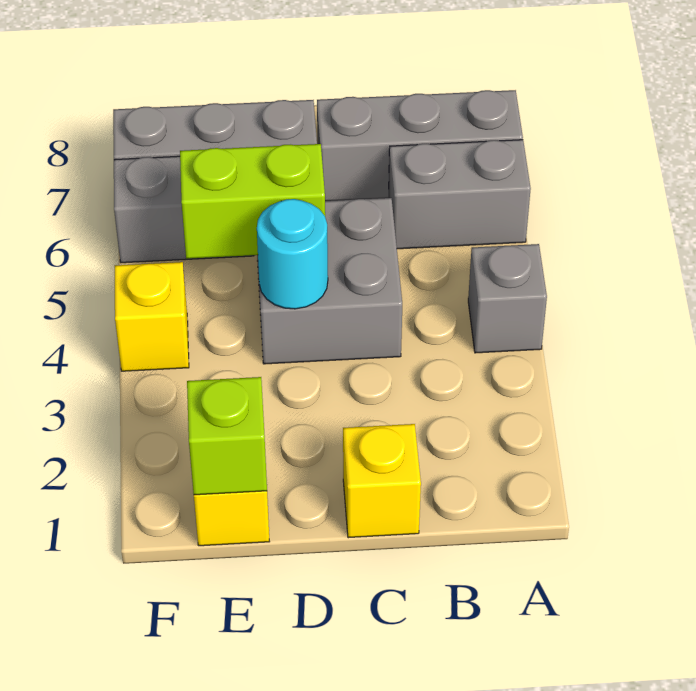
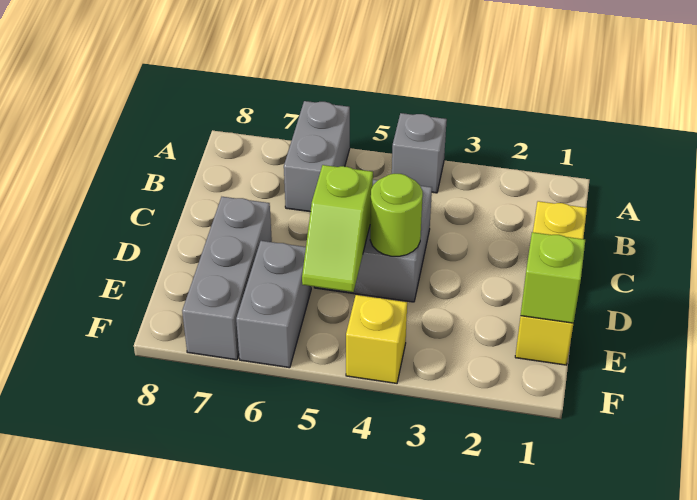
grey 1x3 brick [317,90,523,201] -> none
cyan 1x1 round brick [257,199,328,309] -> lime 1x1 round brick [370,174,423,256]
lime 1x2 brick [180,144,325,259] -> lime 1x2 slope [302,165,373,292]

